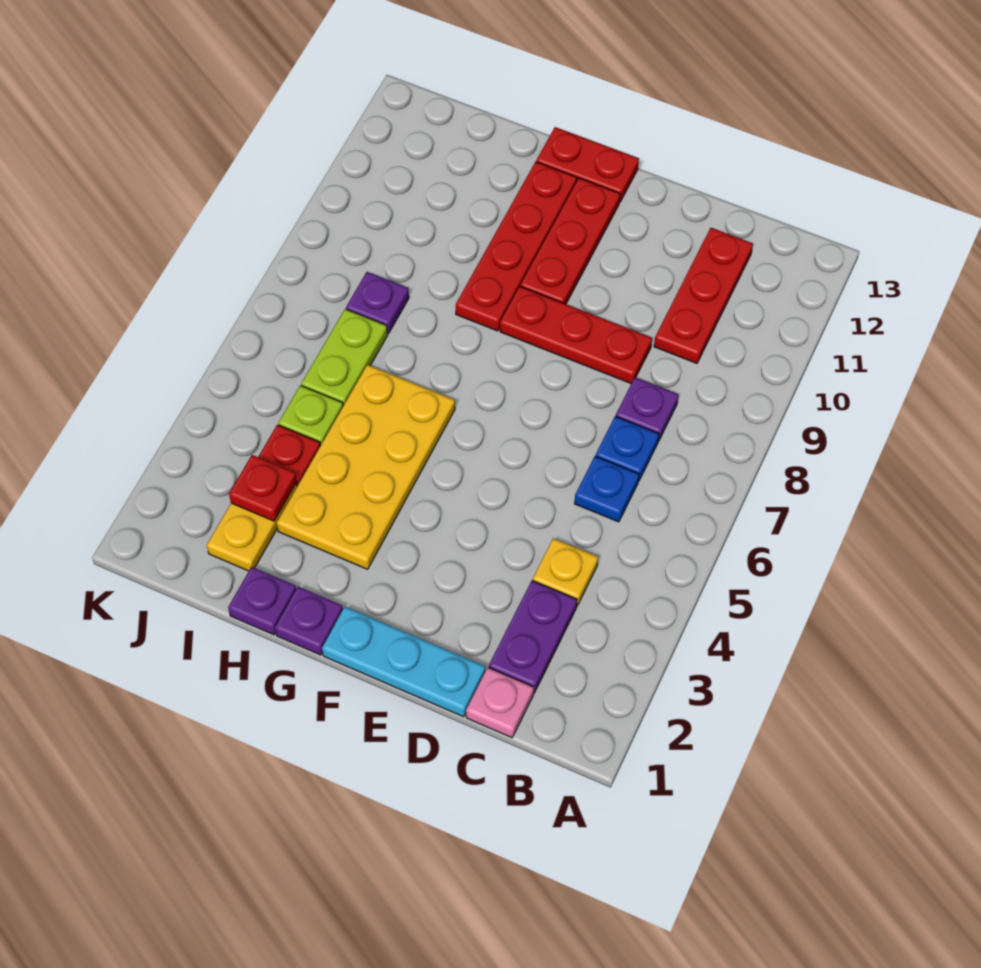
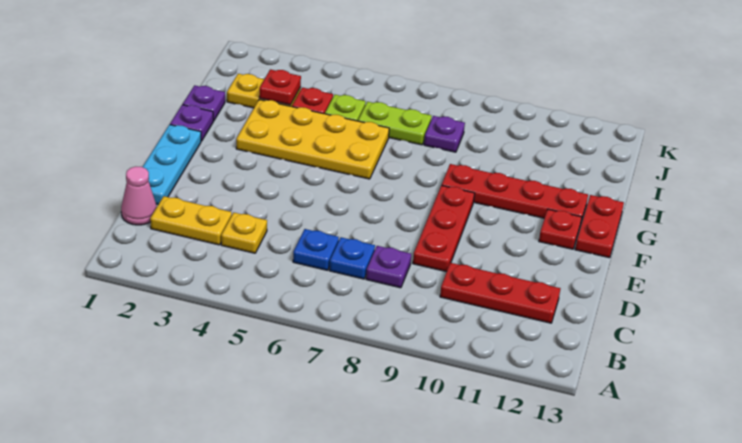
pink 1x1 plate [466,668,534,738] -> pink 1x1 cone [121,167,157,225]
purple 1x2 plate [489,581,577,693] -> yellow 1x2 plate [150,196,232,245]
red 1x3 plate [520,178,620,304] -> red 1x1 plate [539,209,582,249]

